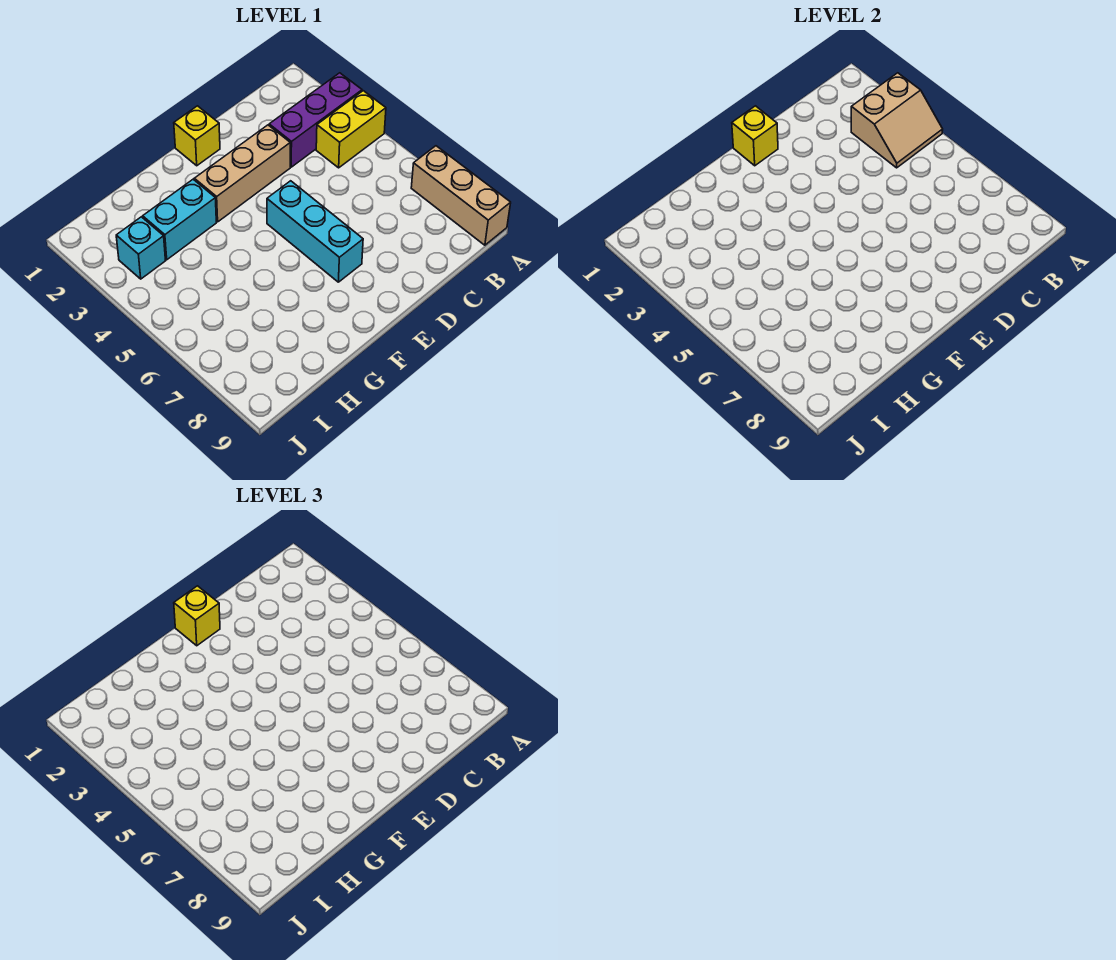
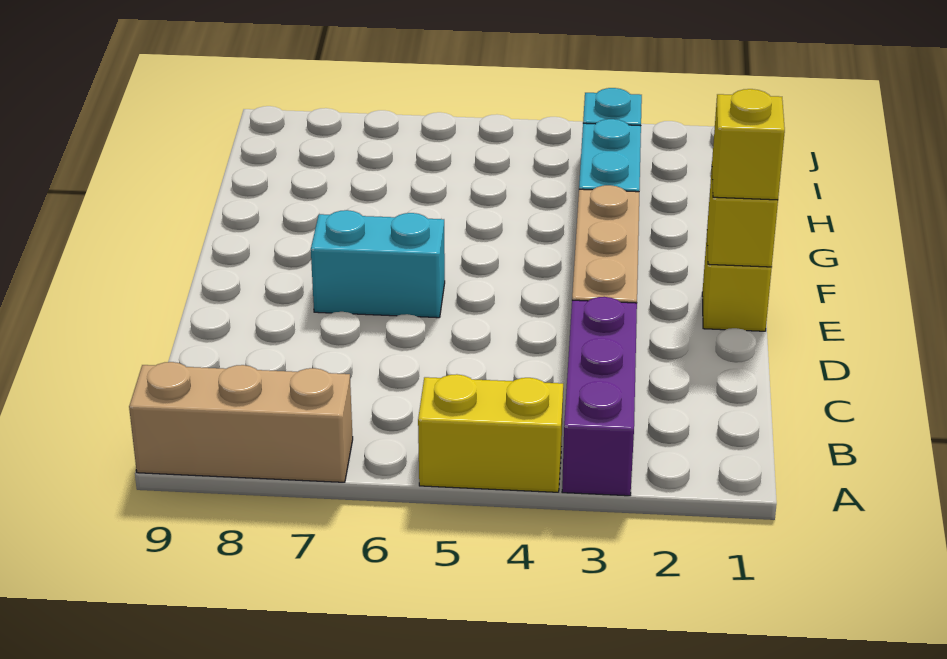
tan 2x2 slope [851,73,943,168] -> none
yellow 1x2 brick [316,91,386,168] -> yellow 1x2 brick turned to [418,374,563,492]
cyan 1x3 brick [267,181,363,282] -> cyan 1x2 brick [311,210,445,318]

